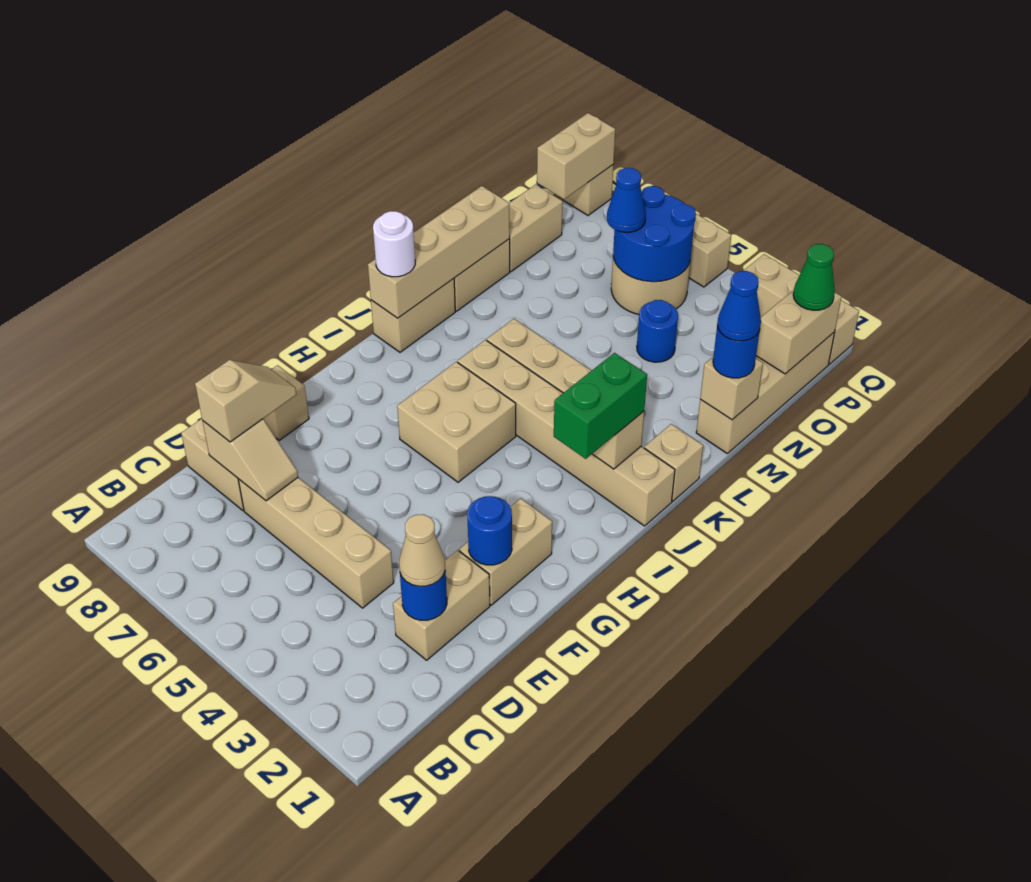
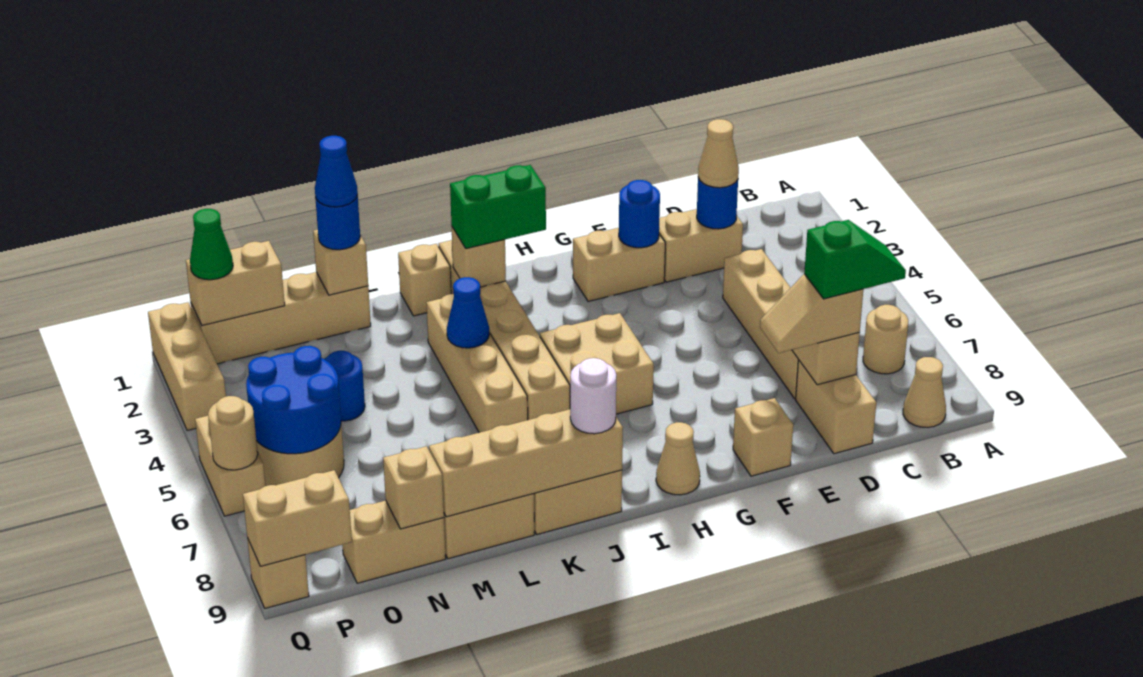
none -> tan 1x1 round brick [863,305,908,374]
none -> tan 1x1 cone [903,357,946,427]
none -> green 1x2 slope [804,220,906,299]
none -> tan 1x1 cone [656,422,700,495]
none -> tan 1x1 brick [383,446,444,529]
blue 1x1 cone [607,168,646,232] -> blue 1x1 cone moved to [447,277,489,348]
none -> tan 1x1 round brick [208,396,258,470]

